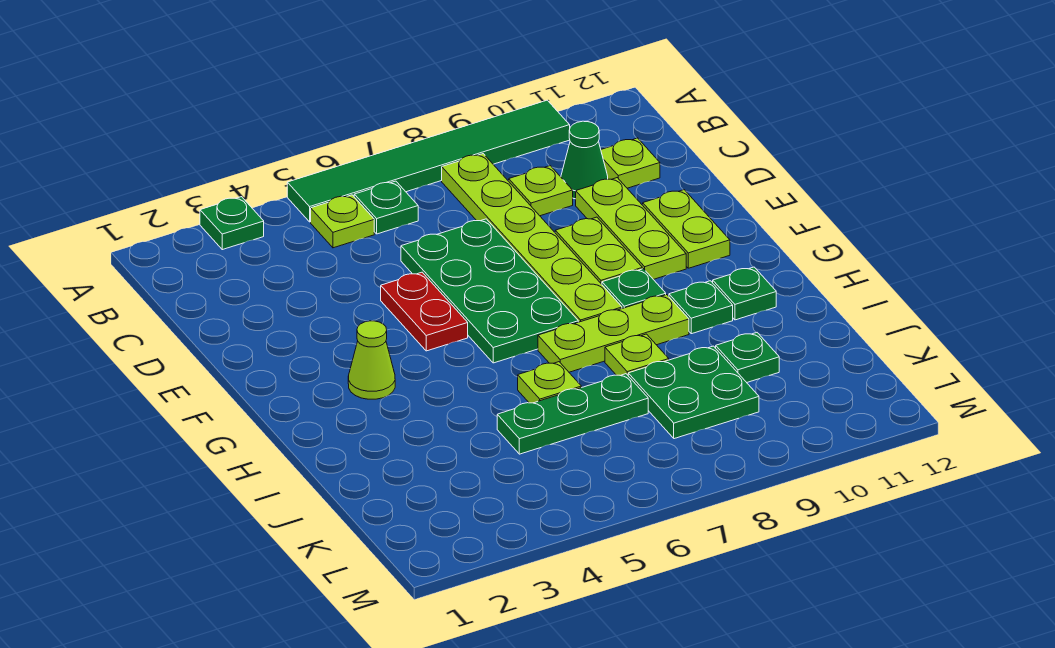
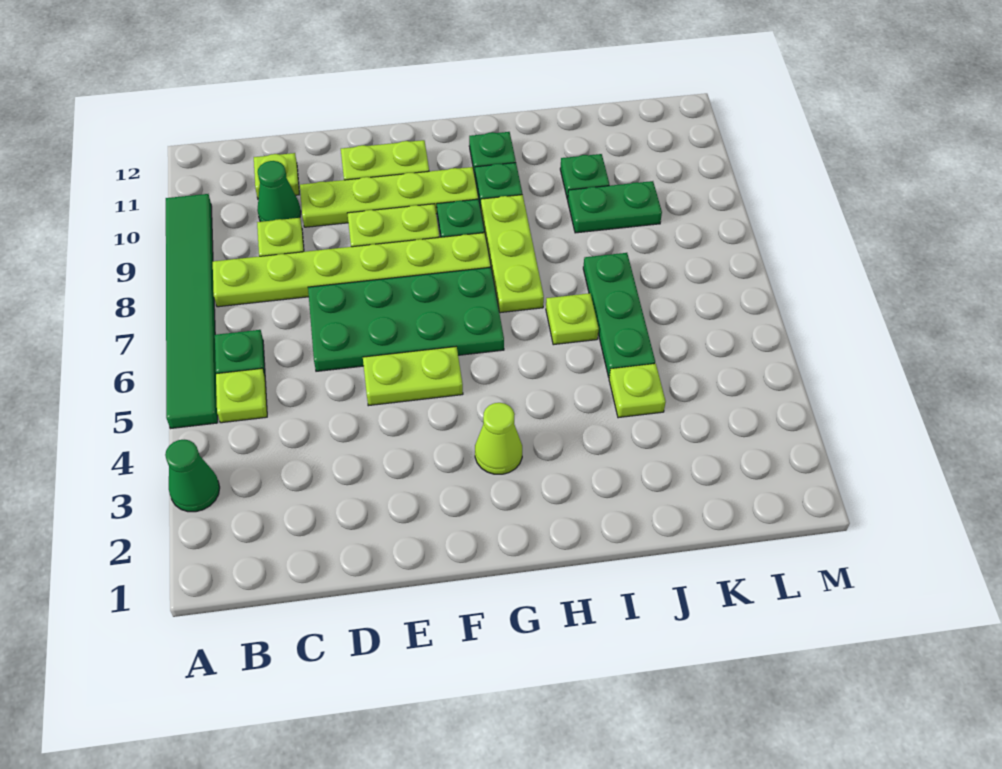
green 1x1 plate [200,197,264,250] -> green 1x1 cone [165,440,220,512]
lime 1x3 plate [576,178,686,279] -> lime 1x4 plate [300,167,478,227]
red 1x2 plate [381,272,468,351] -> lime 1x2 plate [363,347,463,406]
lime 1x1 plate [605,334,669,376] -> lime 1x1 plate moved to [609,364,666,418]
green 2x2 plate [628,346,759,439] -> green 1x2 plate [568,181,662,233]

